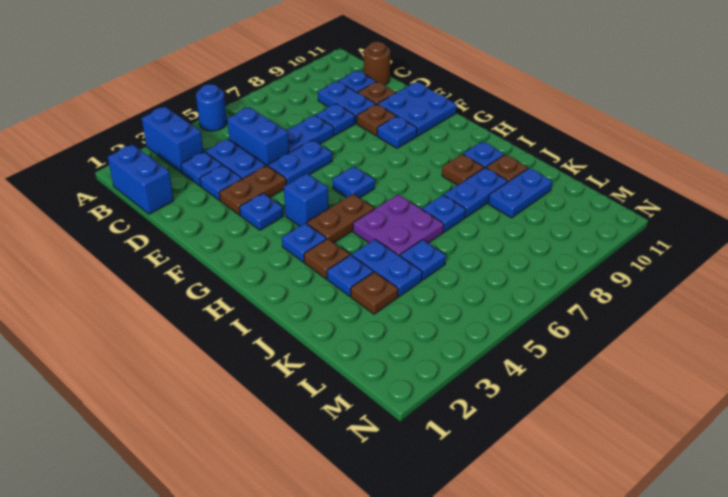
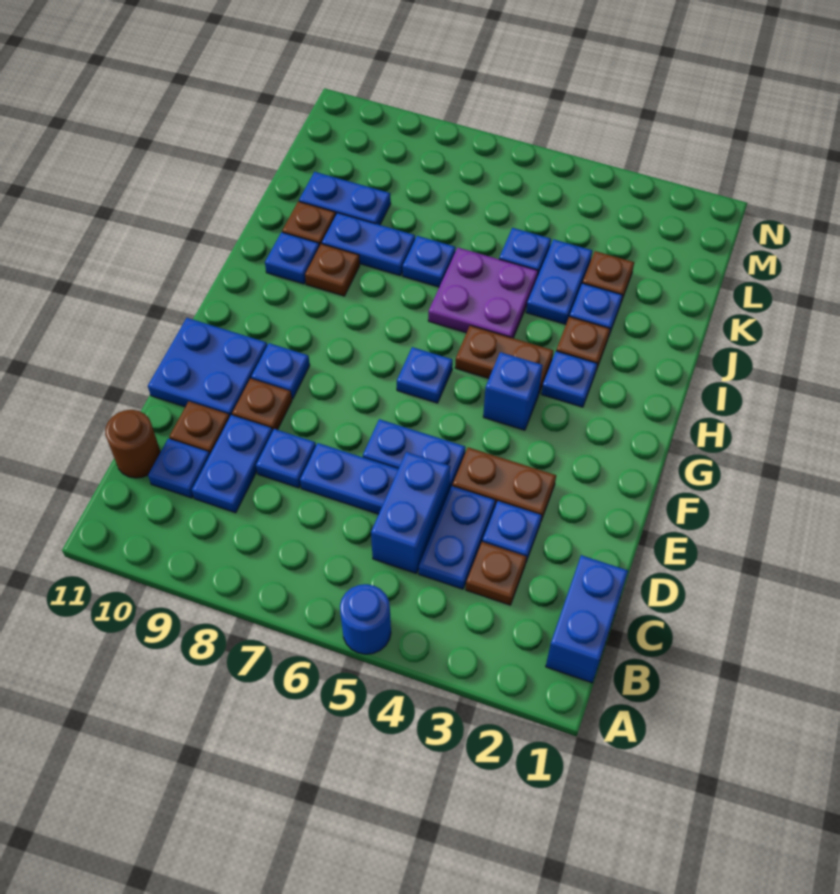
blue 1x2 brick [142,107,203,172] -> none
blue 1x1 plate [181,152,222,186] -> brown 1x1 plate [466,542,526,605]
blue 1x1 plate [240,193,283,230] -> none

